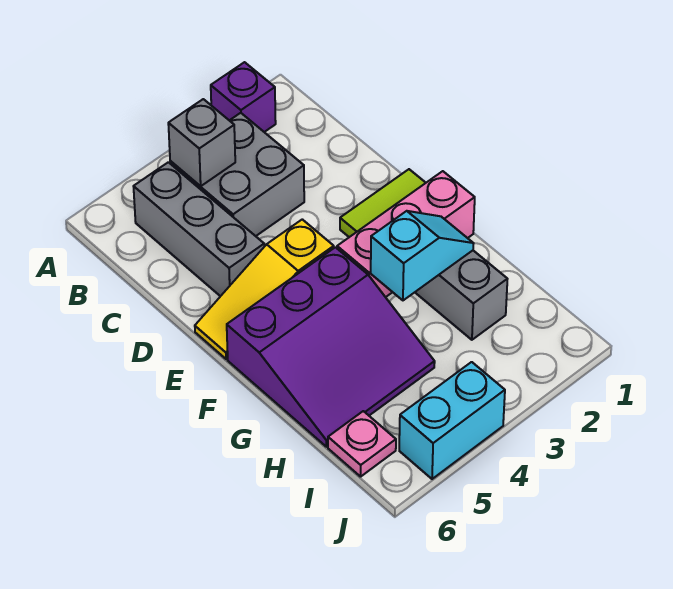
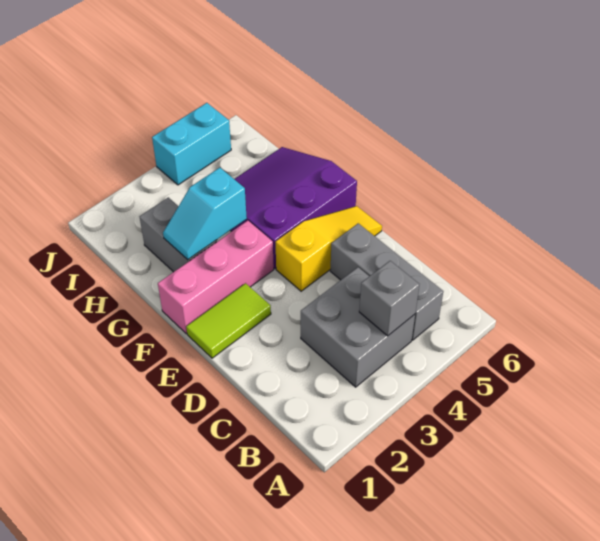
purple 1x1 brick [211,62,276,132] -> none
pink 1x1 plate [328,411,396,477] -> none

